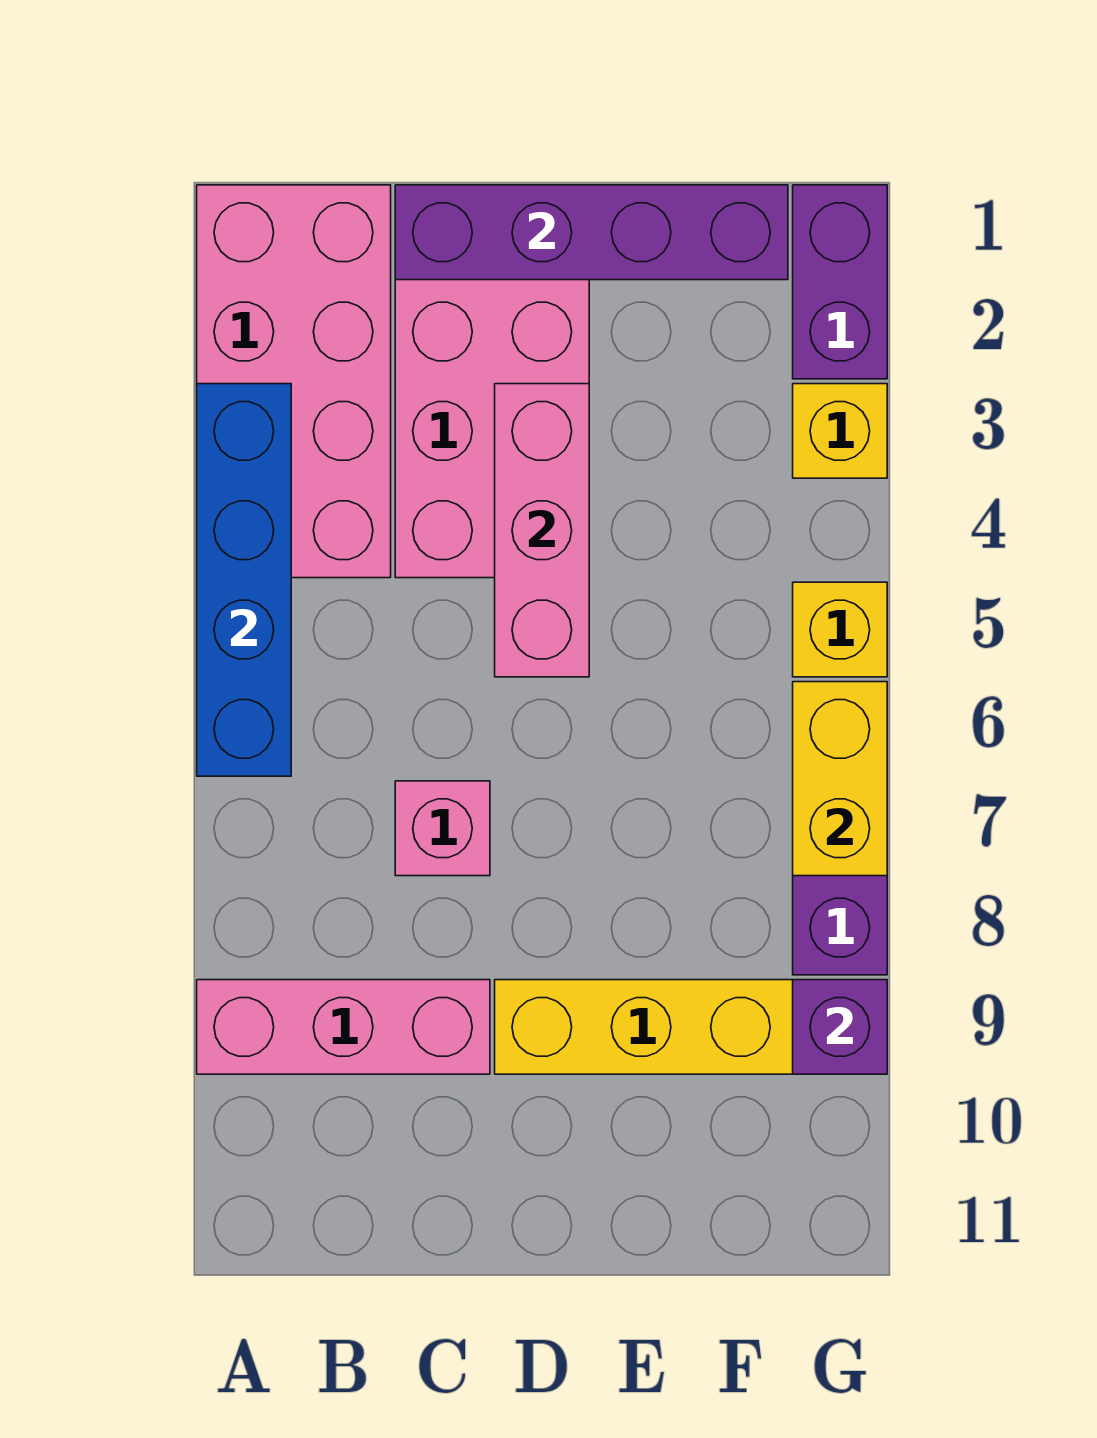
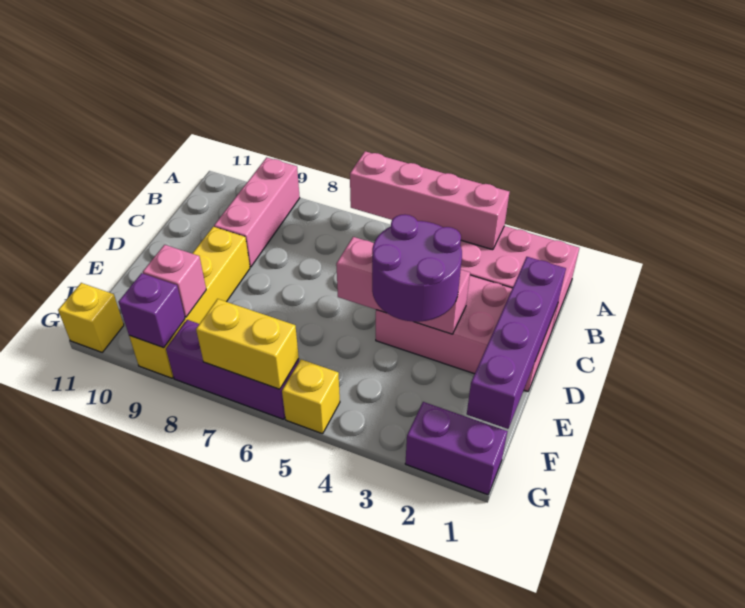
blue 1x4 brick [197,384,291,776] -> pink 1x4 brick [350,151,509,250]
pink 1x1 brick [395,781,490,876] -> pink 1x1 brick moved to [143,245,206,317]
none -> purple 2x2 round brick [372,215,462,322]
yellow 1x1 brick [793,384,887,478] -> yellow 1x1 brick moved to [58,283,124,352]

